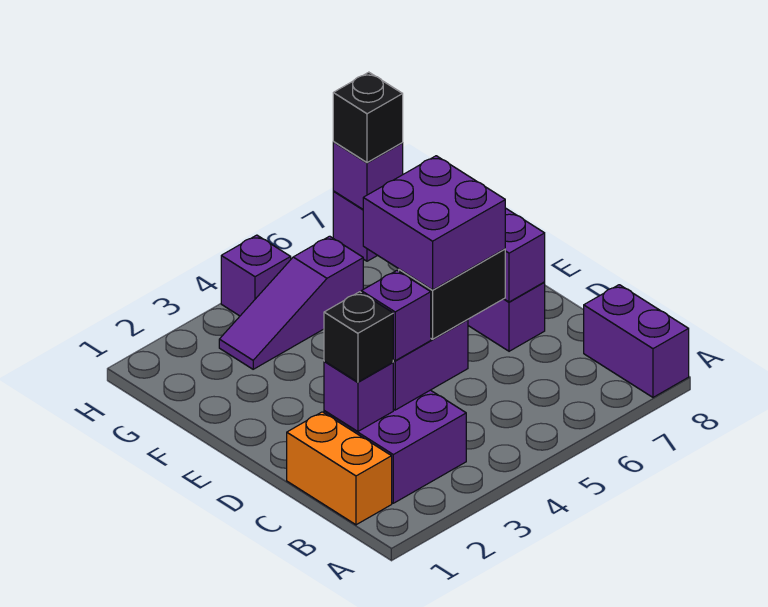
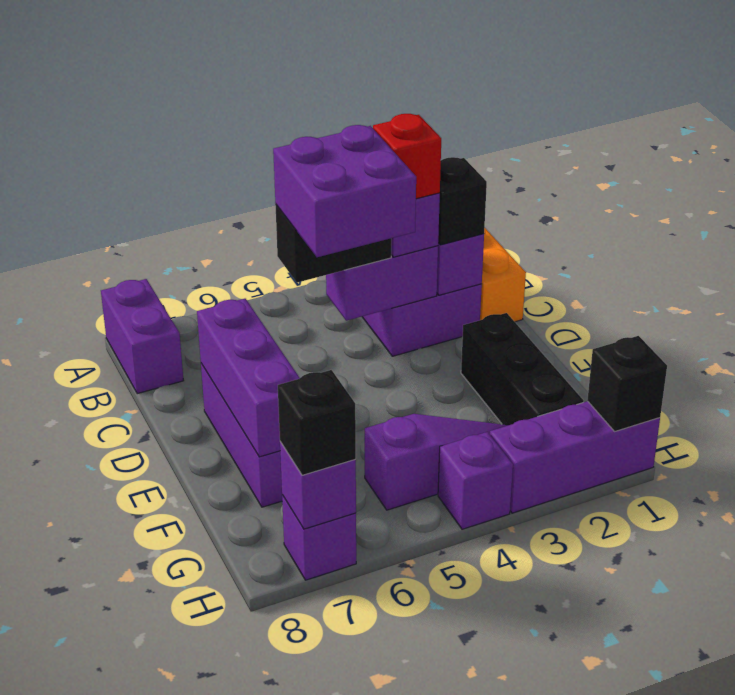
none -> red 1x1 brick [373,114,441,199]
none -> black 1x3 brick [461,313,584,425]
none -> purple 1x3 brick [490,401,660,513]
none -> black 1x1 brick [587,336,667,431]

